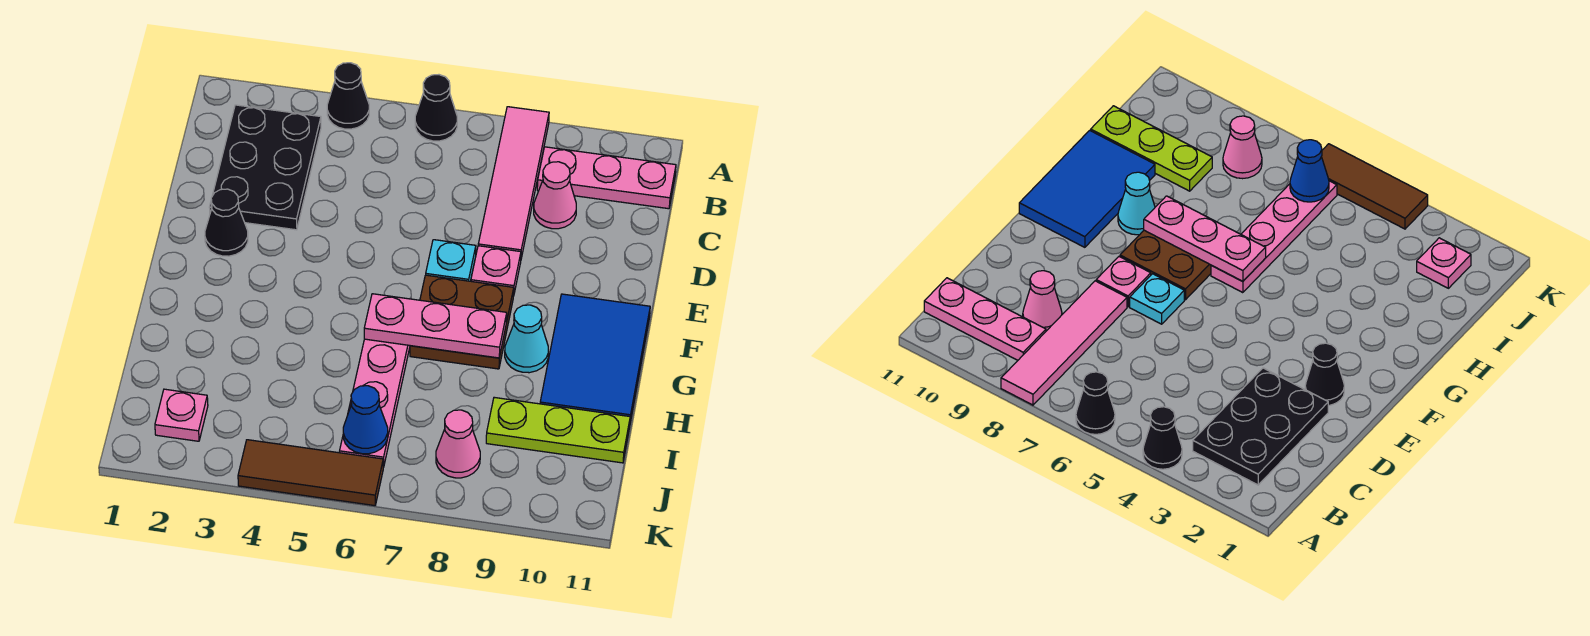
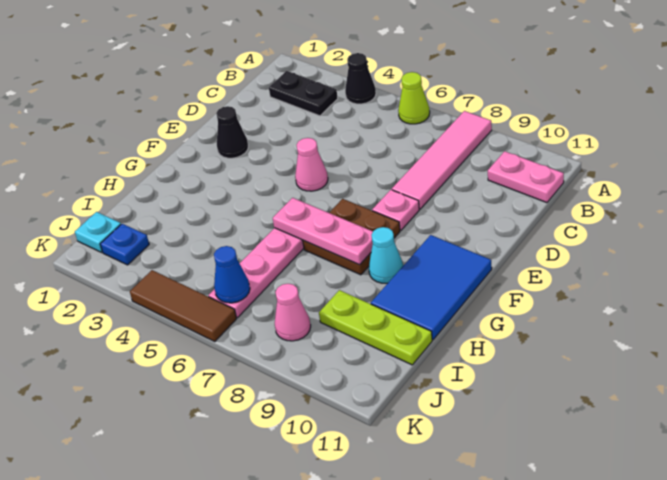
black 1x1 cone [415,75,457,141] -> lime 1x1 cone [398,72,430,124]
black 2x3 plate [209,105,321,230] -> black 1x2 plate [269,71,338,116]
pink 1x3 plate [537,147,676,209] -> pink 1x2 plate [488,151,564,203]
pink 1x1 cone [534,162,576,229] -> pink 1x1 cone moved to [295,138,328,191]
cyan 1x1 plate [426,240,476,281] -> cyan 1x1 plate moved to [75,212,121,252]
pink 1x1 plate [155,389,208,441] -> blue 1x1 plate [100,224,149,265]

